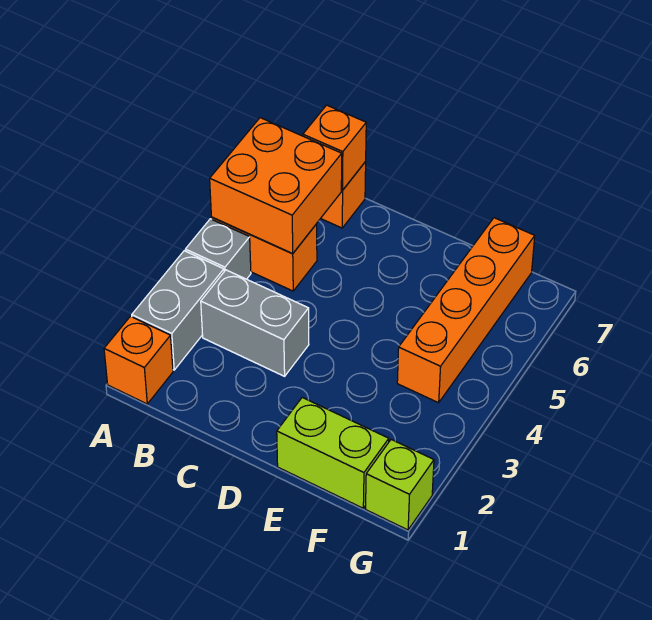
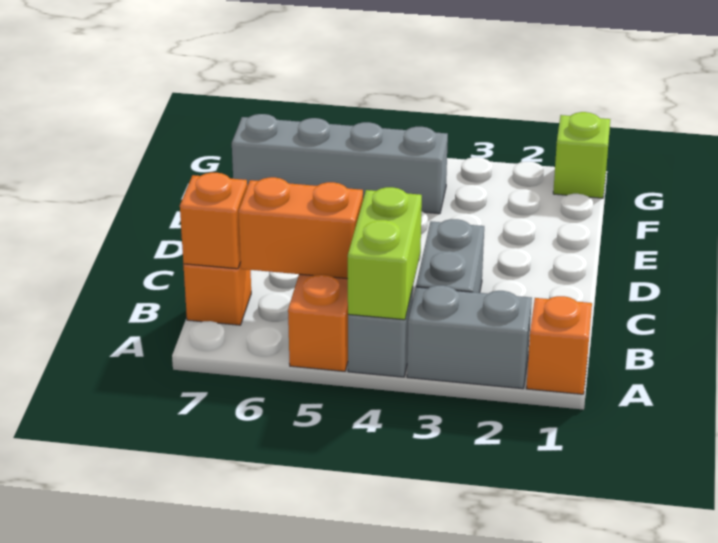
orange 2x2 brick [210,118,342,254] -> orange 1x2 brick [238,177,363,279]
lime 1x2 brick [277,398,389,508] -> lime 1x2 brick moved to [348,187,422,320]
orange 1x4 brick [397,218,535,403] -> grey 1x4 brick [232,114,448,214]

